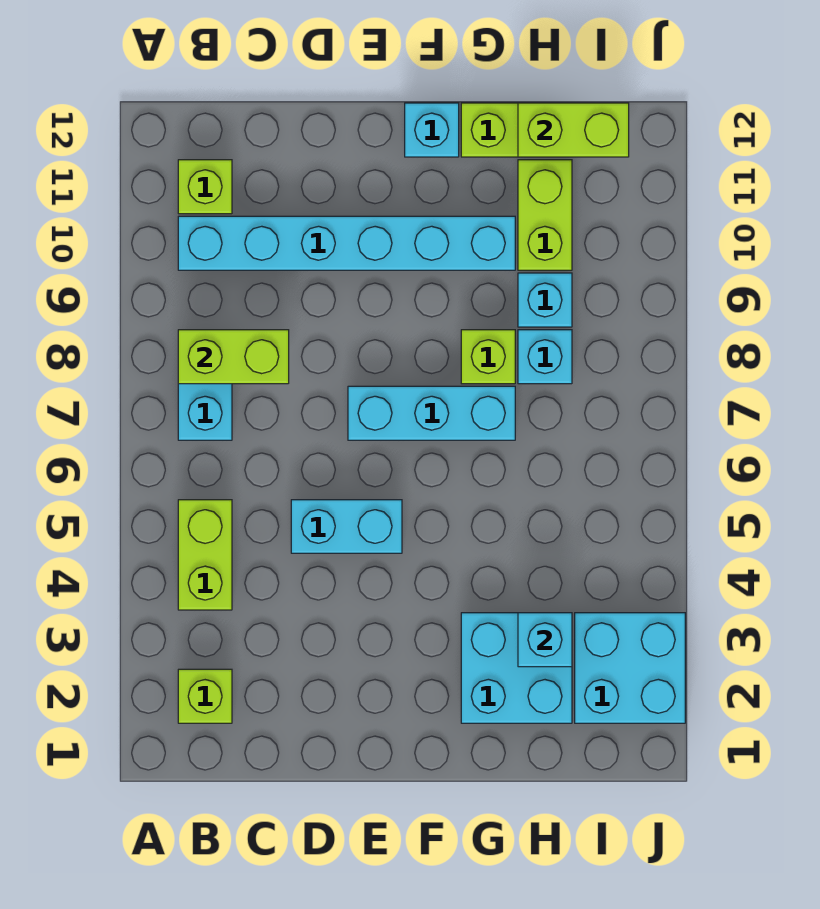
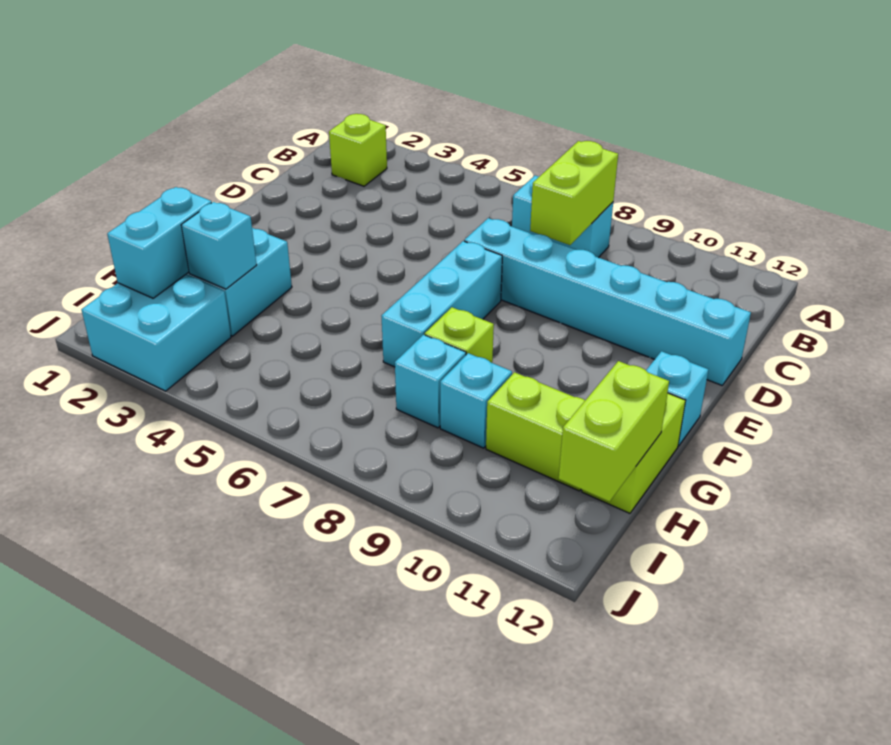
lime 1x2 brick [178,500,232,610] -> none
cyan 1x6 brick [178,216,515,270] -> cyan 1x6 brick turned to [464,218,751,385]
lime 1x1 brick [178,160,232,214] -> none
cyan 1x2 brick [291,500,402,553] -> cyan 1x2 brick moved to [107,187,212,298]

